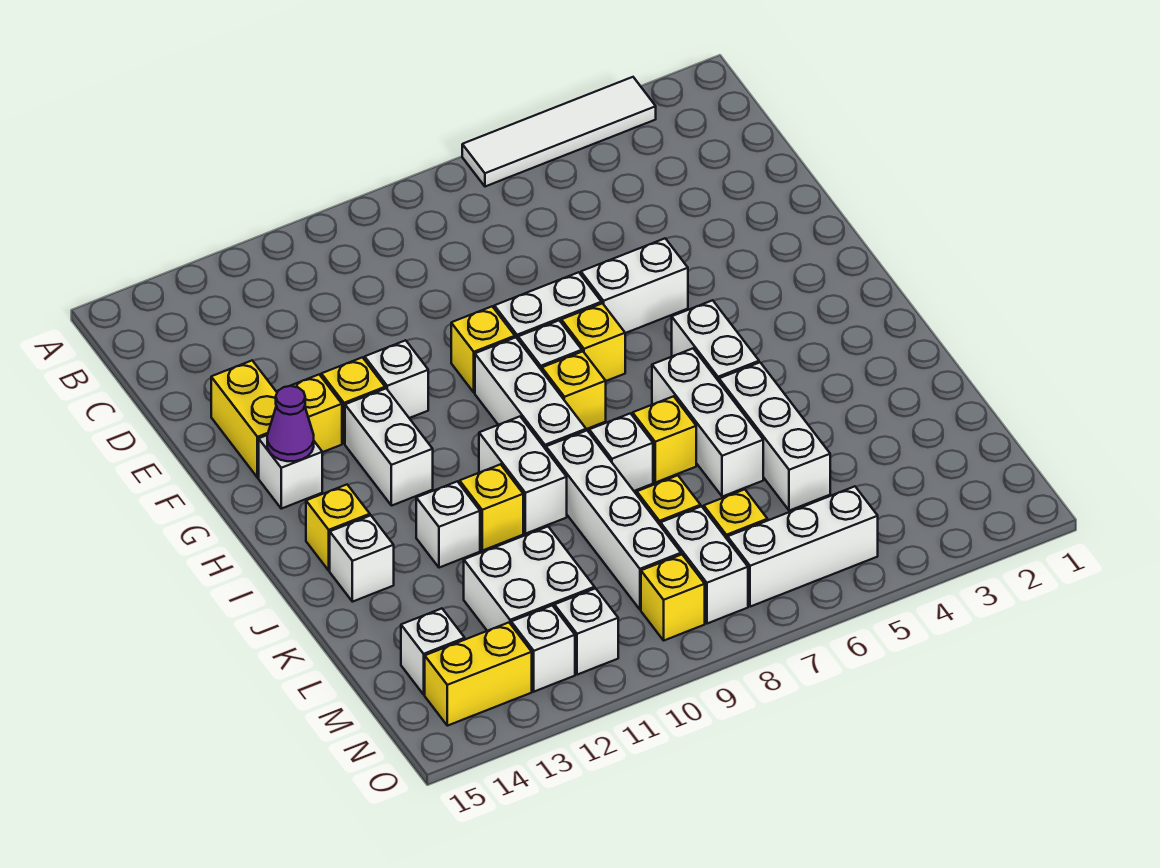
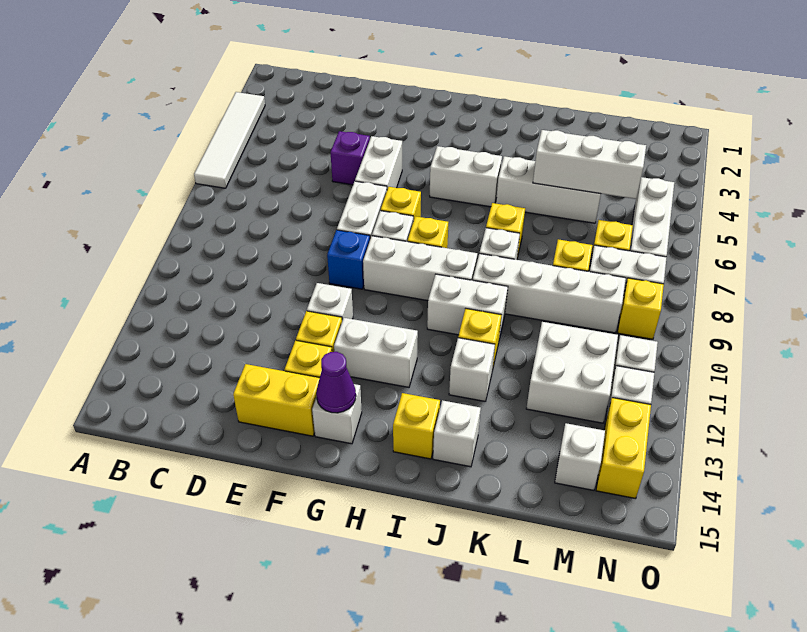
none -> purple 1x1 brick [331,131,370,185]
yellow 1x1 brick [451,307,515,393] -> blue 1x1 brick [327,230,370,289]
white 1x3 brick [652,349,763,497] -> white 1x3 brick moved to [533,130,646,199]

